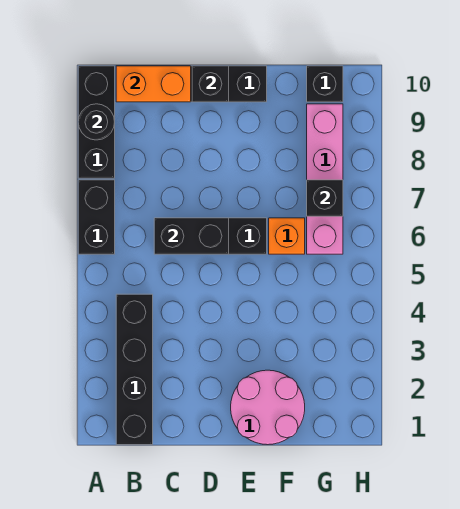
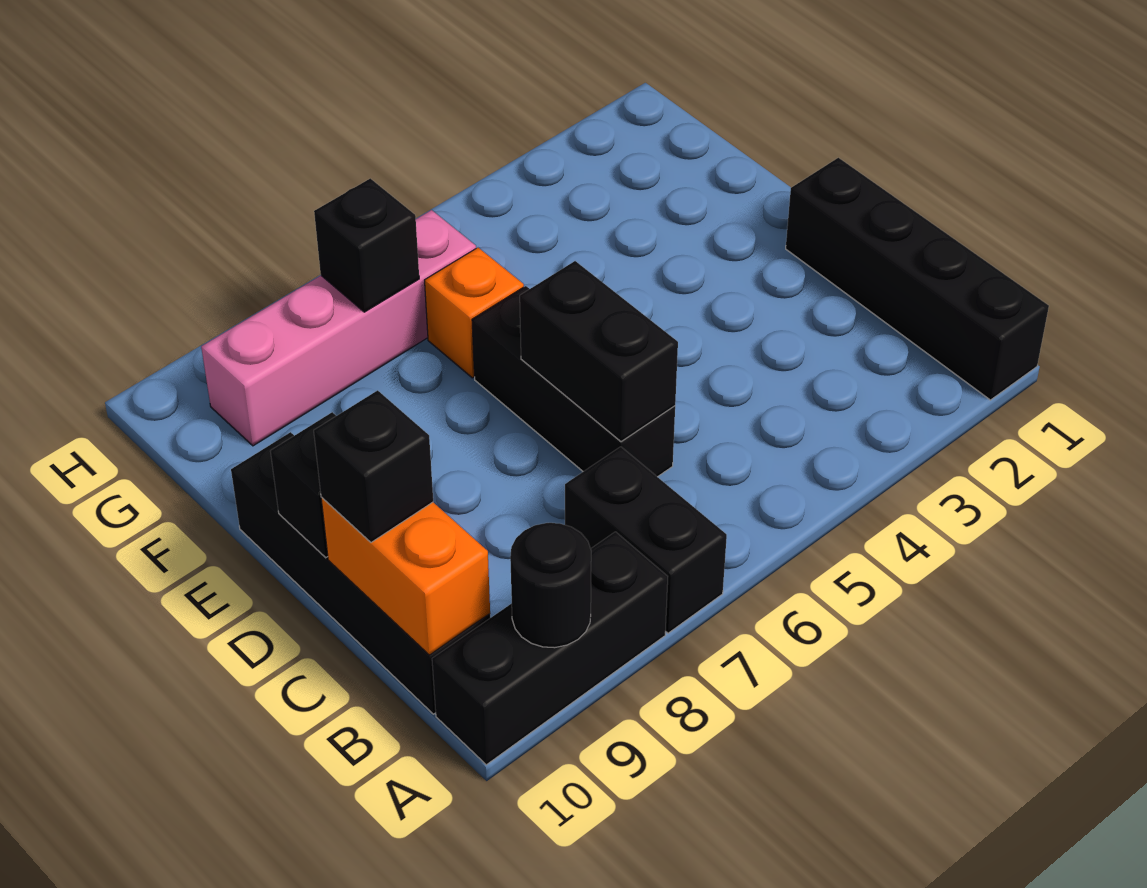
black 1x2 brick [78,180,115,254] -> black 1x2 brick turned to [565,447,727,633]
black 1x4 brick [116,294,153,445] -> black 1x4 brick turned to [786,158,1049,400]
pink 2x2 round brick [231,370,305,445] -> none
black 1x1 brick [307,66,343,102] -> black 1x1 brick moved to [314,390,433,542]

